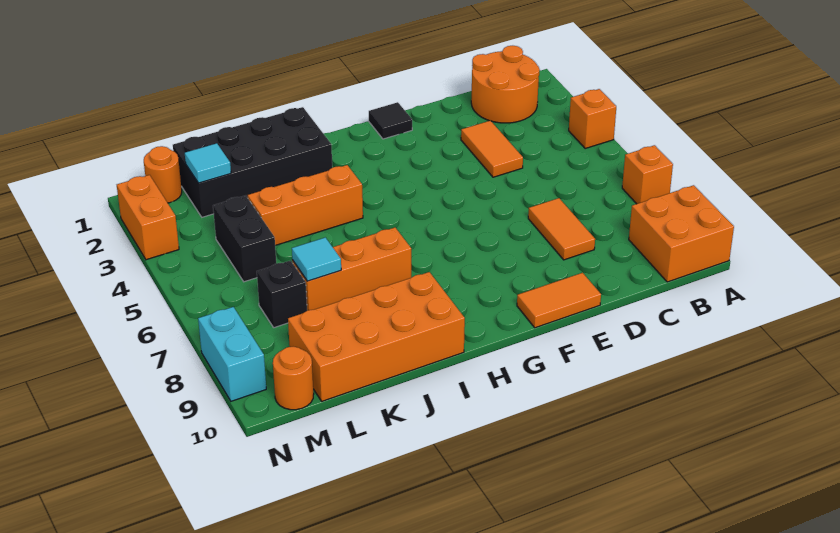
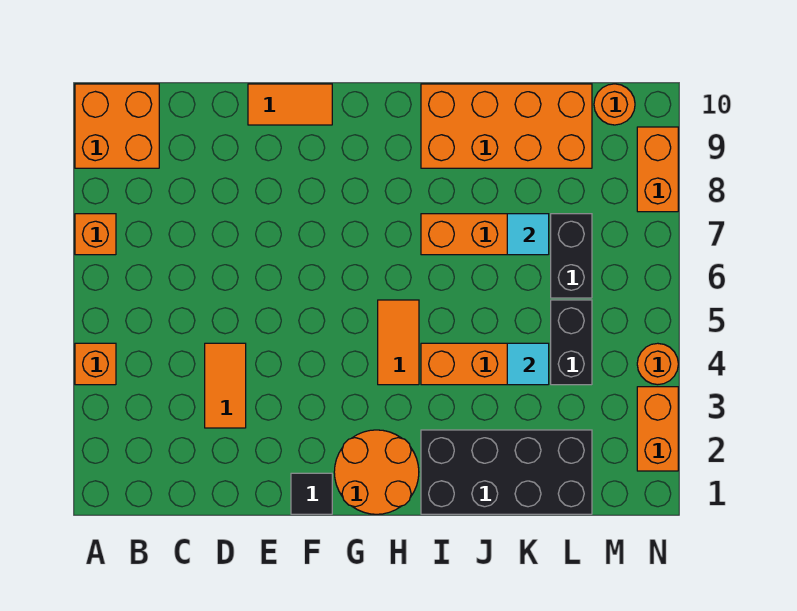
orange 2x2 round brick [471,46,540,123] -> orange 2x2 round brick moved to [334,430,419,514]
orange 1x2 tile [528,198,595,260] -> orange 1x2 tile moved to [378,300,419,385]
cyan 1x1 tile [185,143,231,183] -> cyan 1x1 tile moved to [507,343,549,385]
black 1x1 brick [257,261,307,328] -> black 1x2 brick [551,214,592,298]
orange 1x1 round brick [144,146,182,203] -> orange 1x1 round brick moved to [637,343,678,385]
cyan 1x2 brick [198,307,266,401] -> orange 1x2 brick [637,127,678,212]

